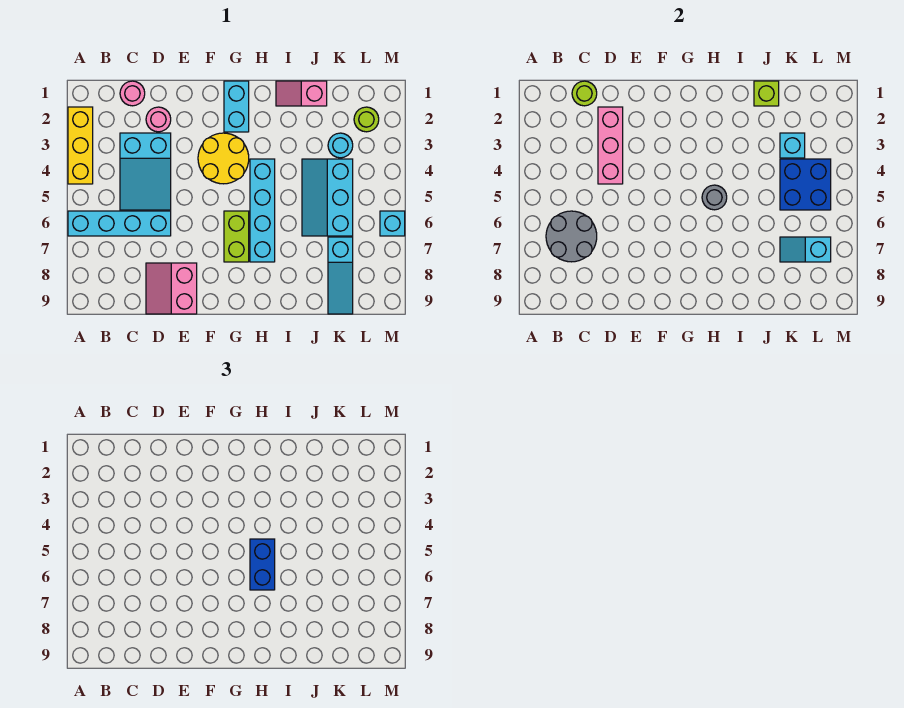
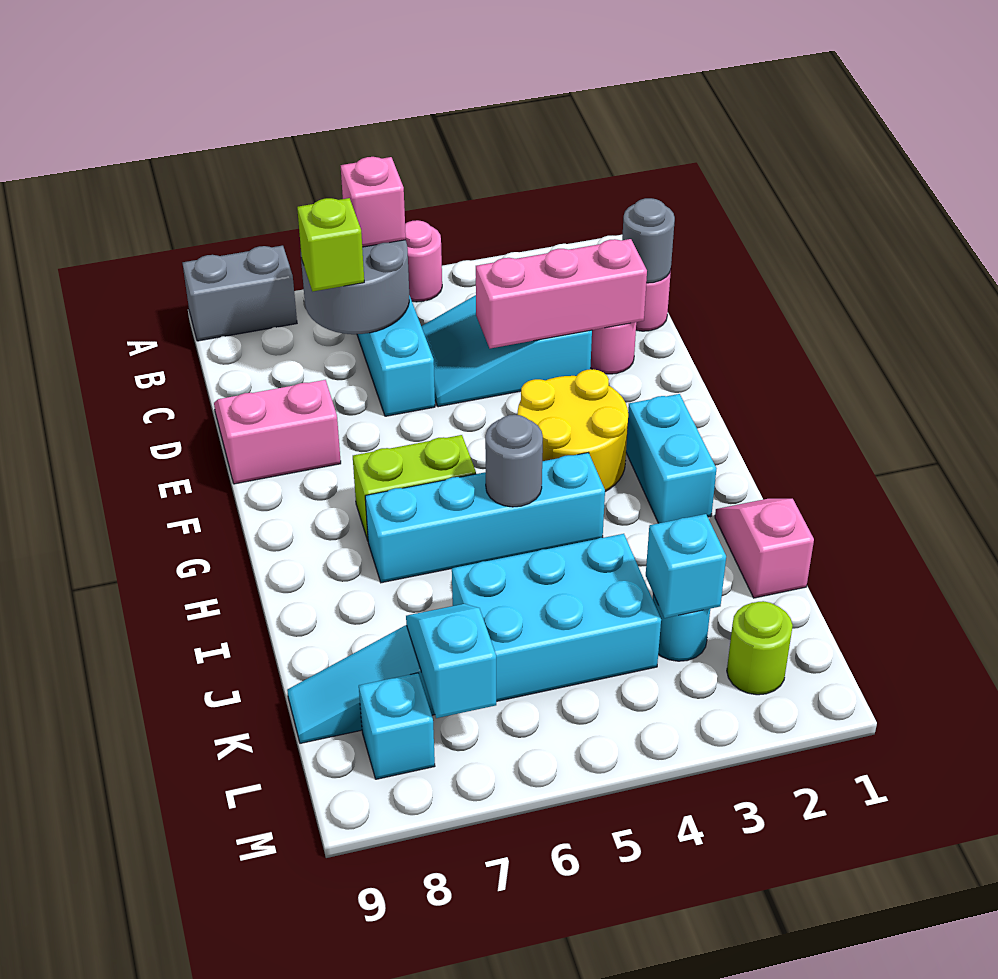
yellow 1x3 brick [68,107,93,184] -> none
none -> pink 1x1 round brick [405,220,442,302]
none -> grey 1x2 brick [183,246,297,341]
none -> pink 1x1 brick [341,157,406,247]
lime 1x1 round brick [572,81,597,106] -> grey 1x1 round brick [622,198,675,283]
cyan 1x2 brick [224,81,249,132] -> cyan 1x2 brick turned to [626,394,717,523]
blue 1x2 brick [250,539,275,590] -> none
lime 1x1 brick [754,81,779,106] -> lime 1x1 brick moved to [297,198,364,291]
cyan 2x3 slope [302,159,353,236] -> cyan 2x3 brick [452,534,661,701]
blue 2x2 brick [780,159,831,210] -> none
cyan 1x1 brick [380,211,405,236] -> cyan 1x1 brick moved to [359,673,435,779]

